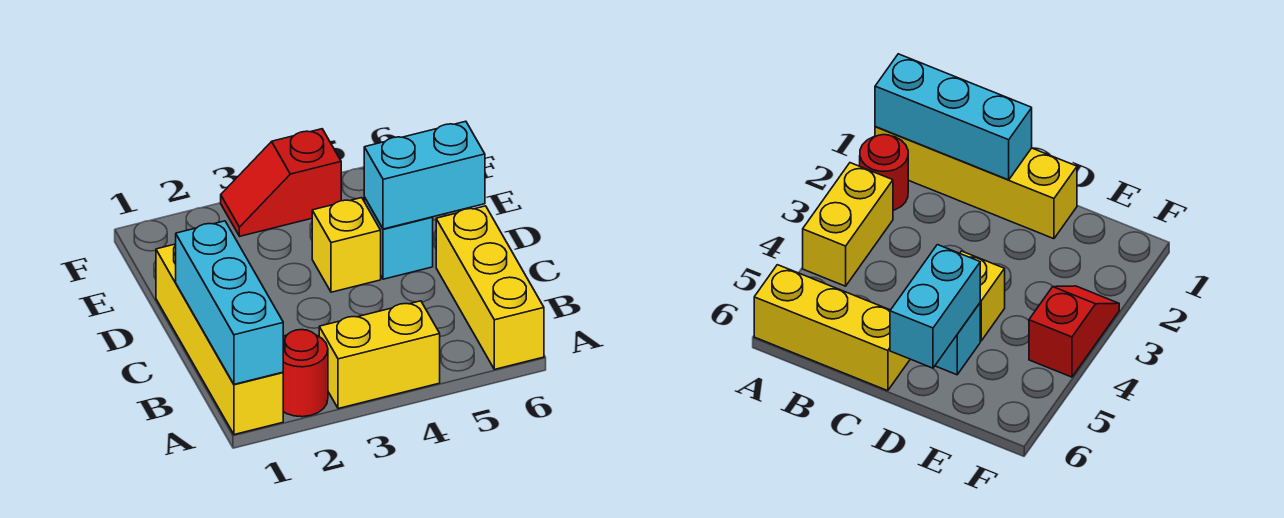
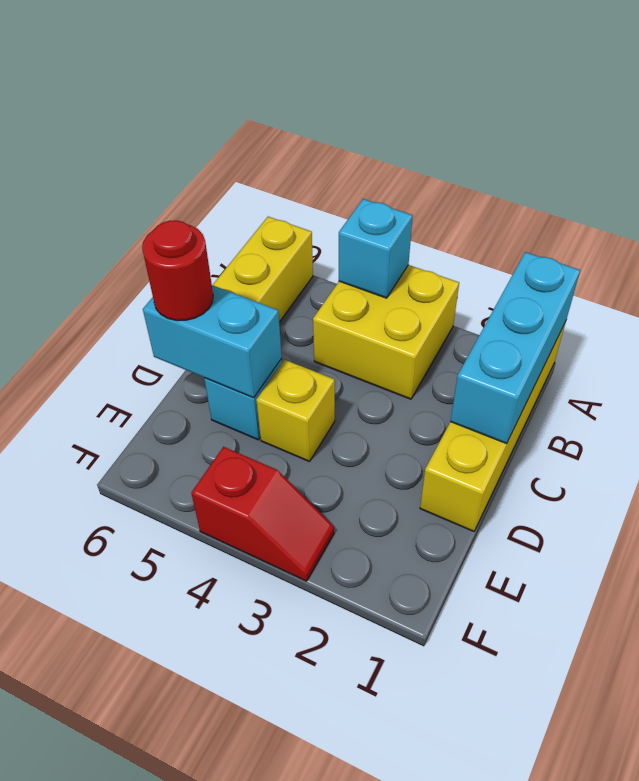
red 1x1 round brick [283,330,328,417] -> red 1x1 round brick moved to [142,220,213,321]
yellow 1x2 brick [319,301,440,409] -> yellow 2x2 brick [313,265,459,399]
none -> cyan 1x1 brick [339,199,413,298]

